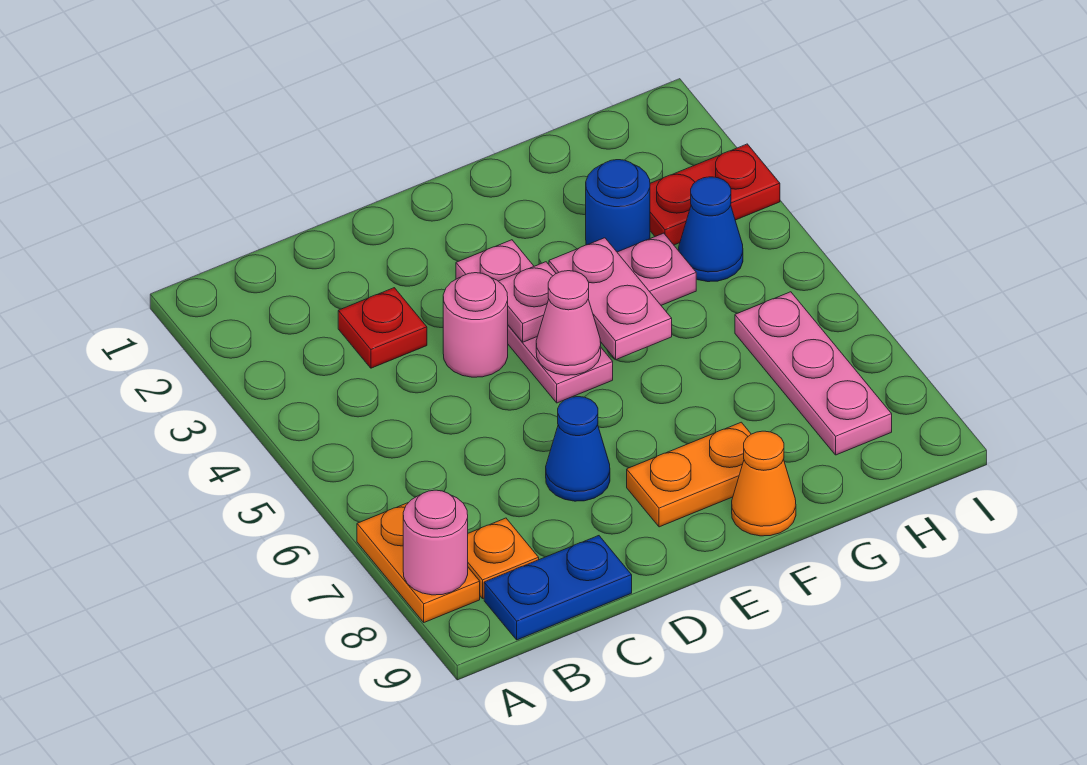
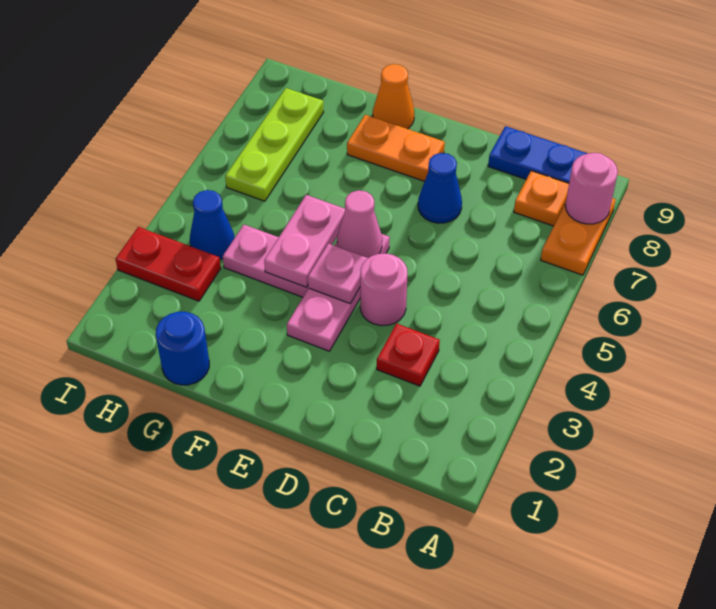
blue 1x1 round brick [586,160,650,252] -> blue 1x1 round brick moved to [156,312,209,385]
pink 1x3 plate [735,292,892,455] -> lime 1x3 plate [225,88,323,201]

